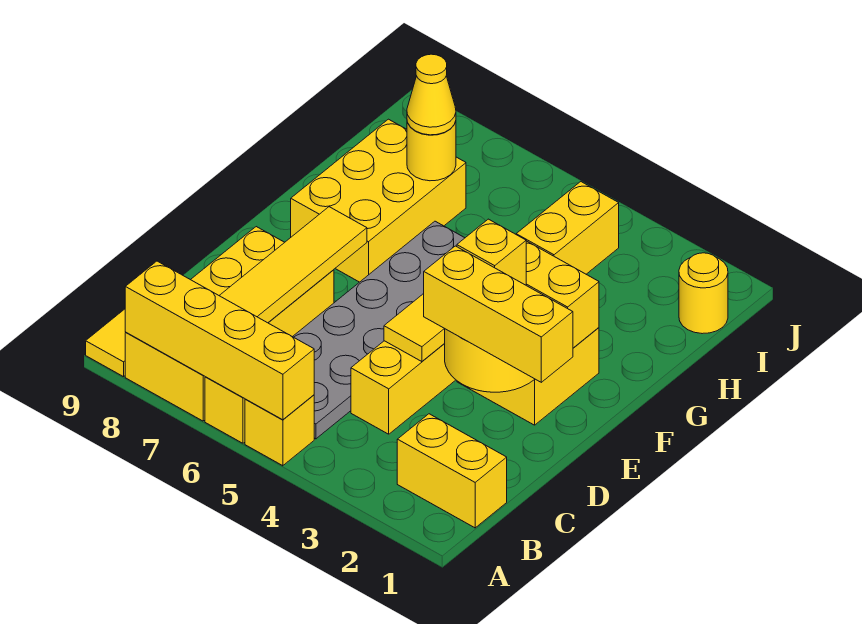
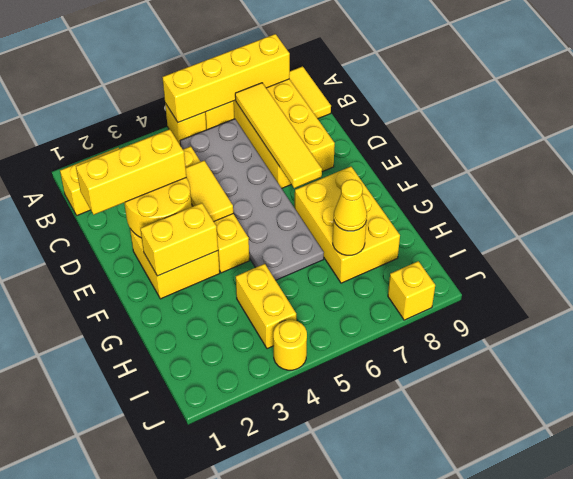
yellow 1x1 brick [457,219,526,285] -> yellow 1x1 brick moved to [388,261,435,320]
yellow 1x1 round brick [679,253,728,334] -> yellow 1x1 round brick moved to [273,320,307,370]

